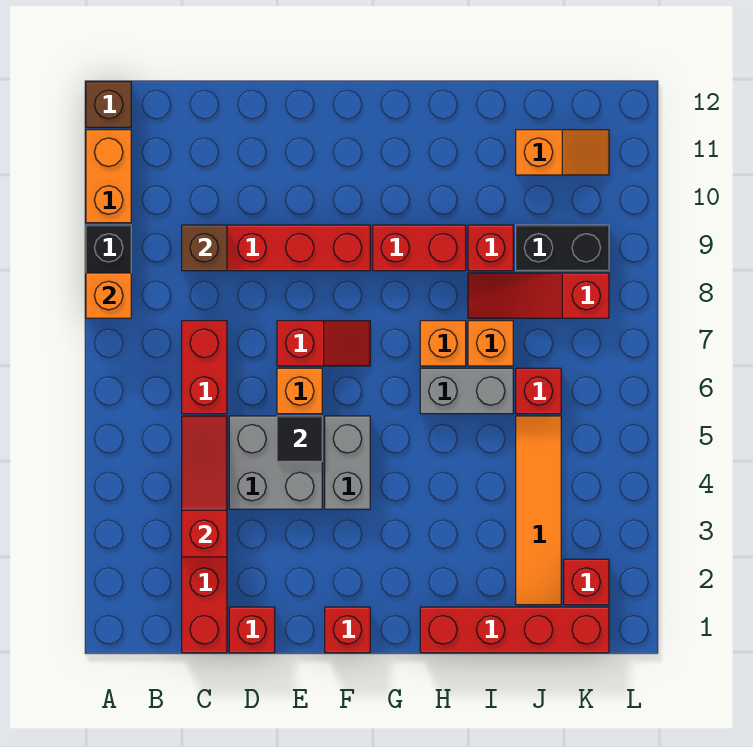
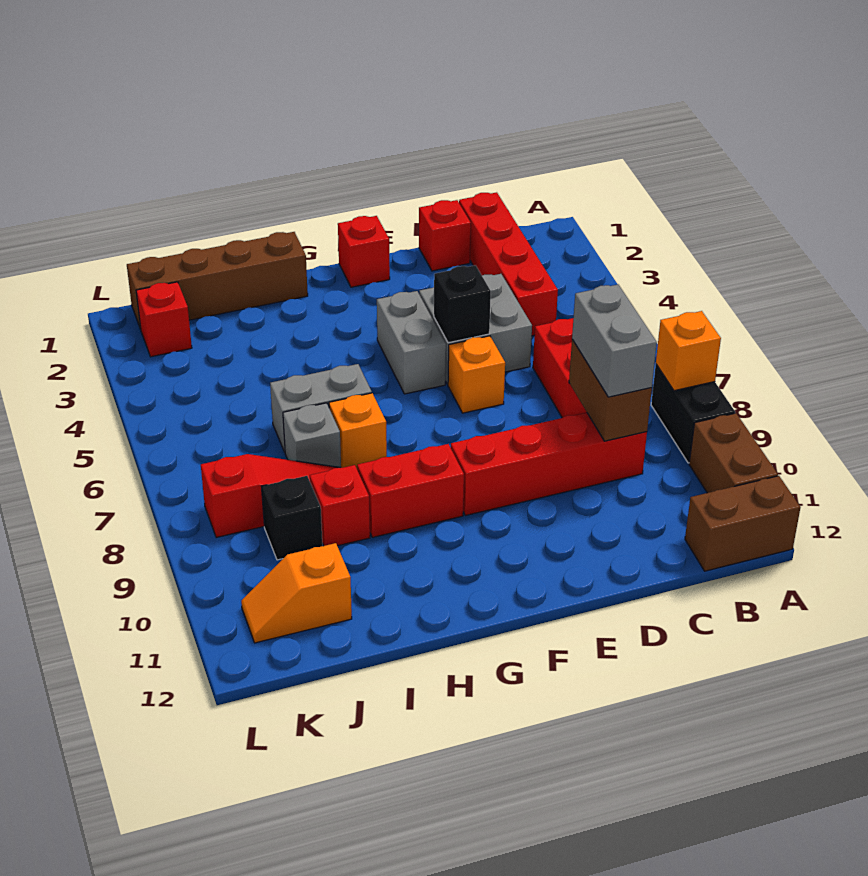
orange 1x2 brick [86,130,131,223] -> brown 1x2 brick [689,413,778,493]
brown 1x1 brick [86,82,131,127] -> brown 1x2 brick [685,476,801,571]
red 1x3 slope [182,416,227,557] -> none
none -> grey 1x2 brick [572,285,657,397]
brown 1x1 brick [182,225,227,271] -> brown 1x2 brick [569,339,652,441]
black 1x1 tile [277,416,322,462] -> black 1x1 brick [434,265,491,343]
red 1x2 slope [277,321,370,366] -> none
red 1x4 brick [420,607,609,653] -> brown 1x4 brick [127,232,308,329]
orange 1x1 brick [468,321,513,366] -> grey 1x1 brick [283,403,341,468]
orange 1x4 tile [516,416,561,605] -> none
red 1x1 brick [516,368,561,414] -> none
black 1x2 brick [516,225,609,271] -> black 1x1 brick [262,476,322,560]

